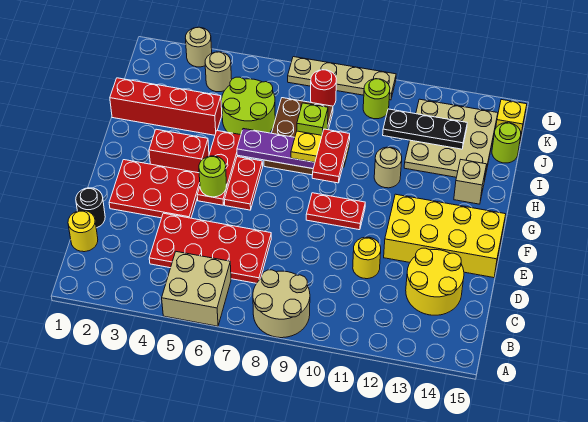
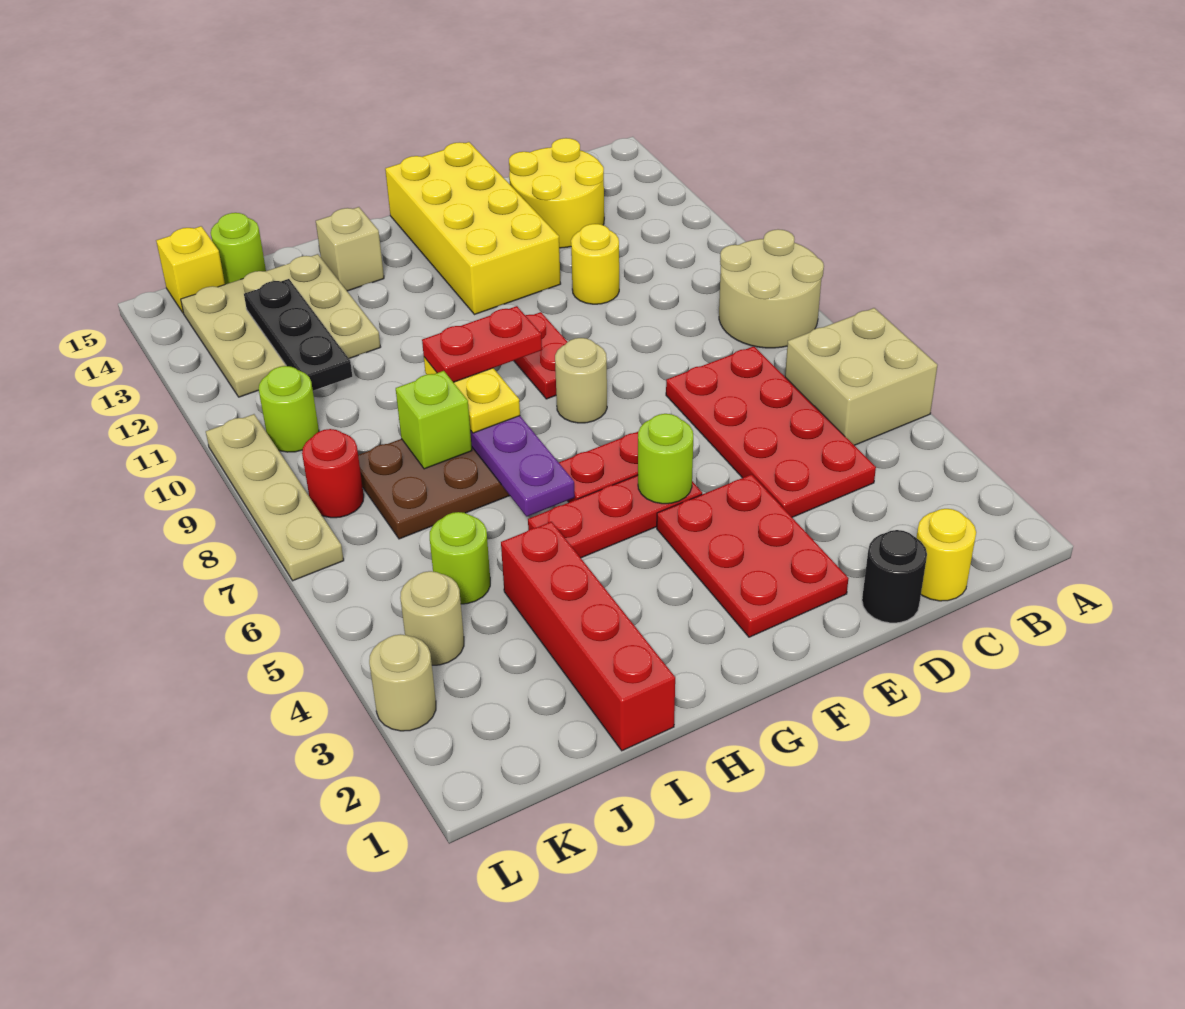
red 1x2 brick [149,129,209,173] -> none
tan 1x1 round brick [374,147,402,188] -> tan 1x1 round brick moved to [555,338,607,423]
lime 2x2 round brick [222,77,275,135] -> lime 1x1 round brick [430,512,490,604]

